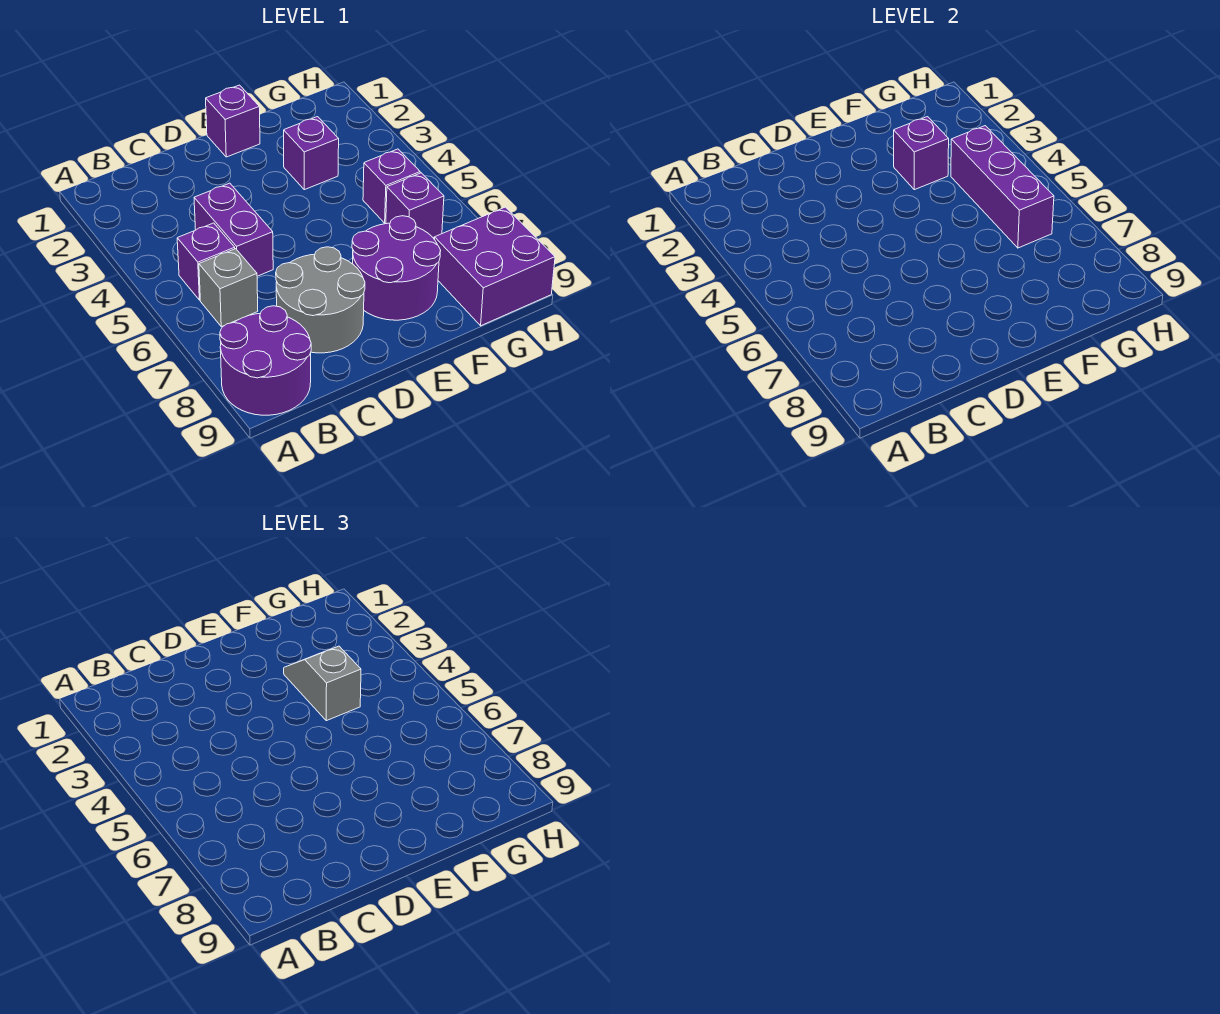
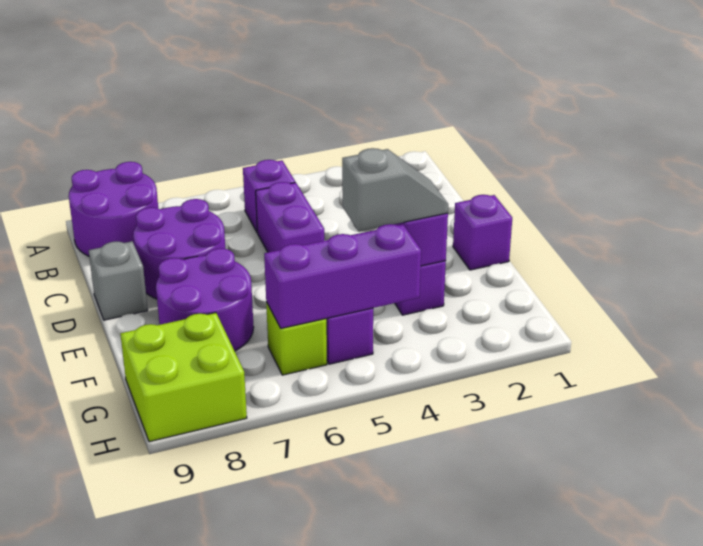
grey 1x1 brick [199,249,258,327] -> grey 1x1 brick moved to [89,241,148,320]
purple 1x2 brick [194,183,273,276] -> purple 1x2 brick turned to [256,182,324,252]
grey 2x2 round brick [276,247,365,353] -> purple 2x2 round brick [133,199,225,299]
purple 1x1 brick [386,173,444,237] -> lime 1x1 brick [266,302,327,375]
purple 2x2 brick [435,207,555,326] -> lime 2x2 brick [121,313,247,442]

